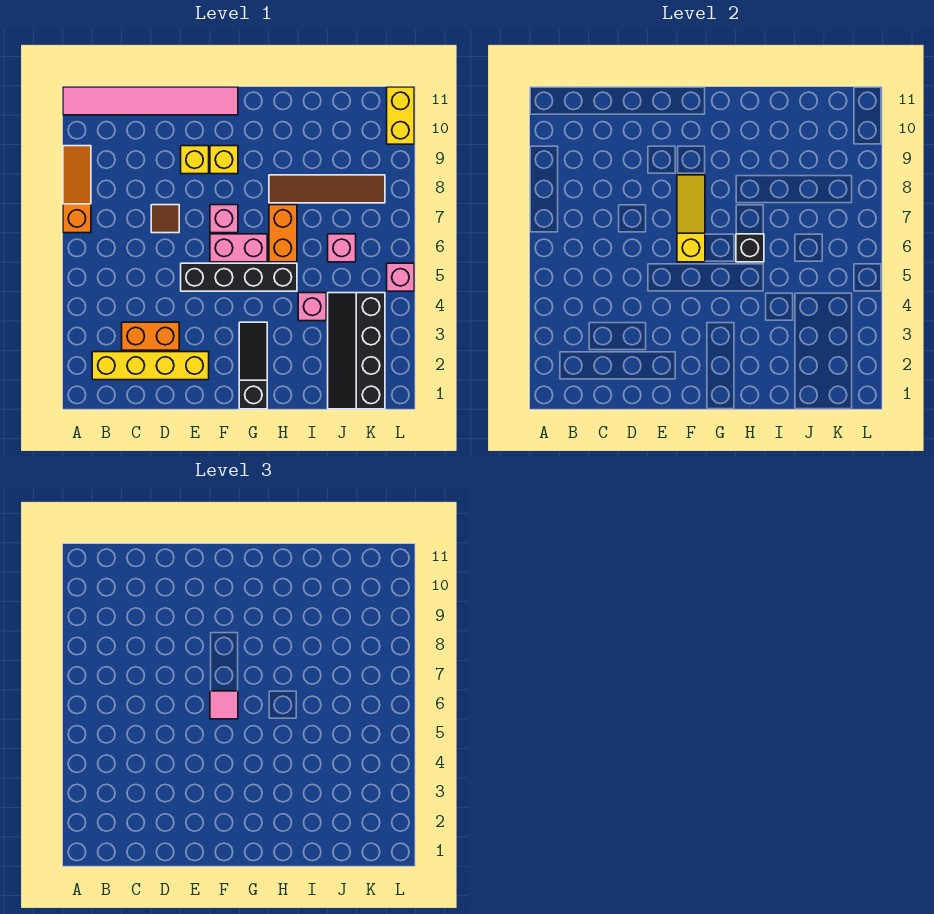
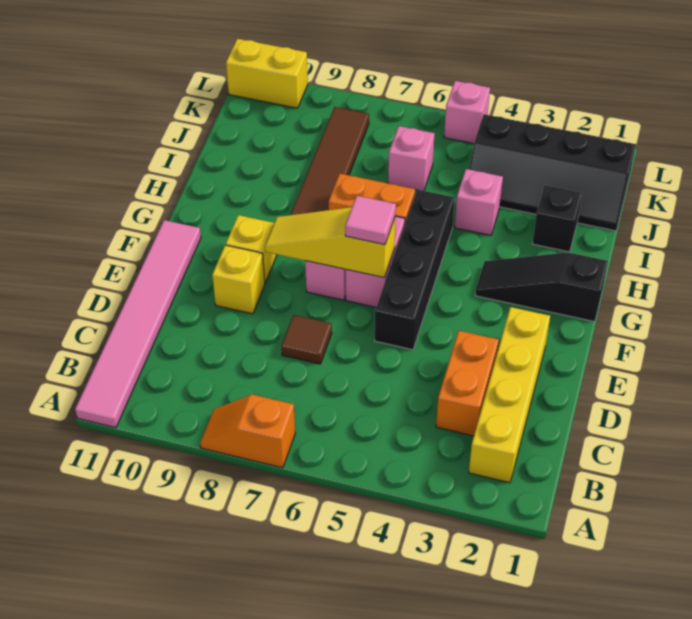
orange 1x3 slope [63,146,91,233] -> orange 1x2 slope [200,395,295,468]
black 1x1 brick [736,234,764,262] -> black 1x1 brick moved to [532,185,582,252]

